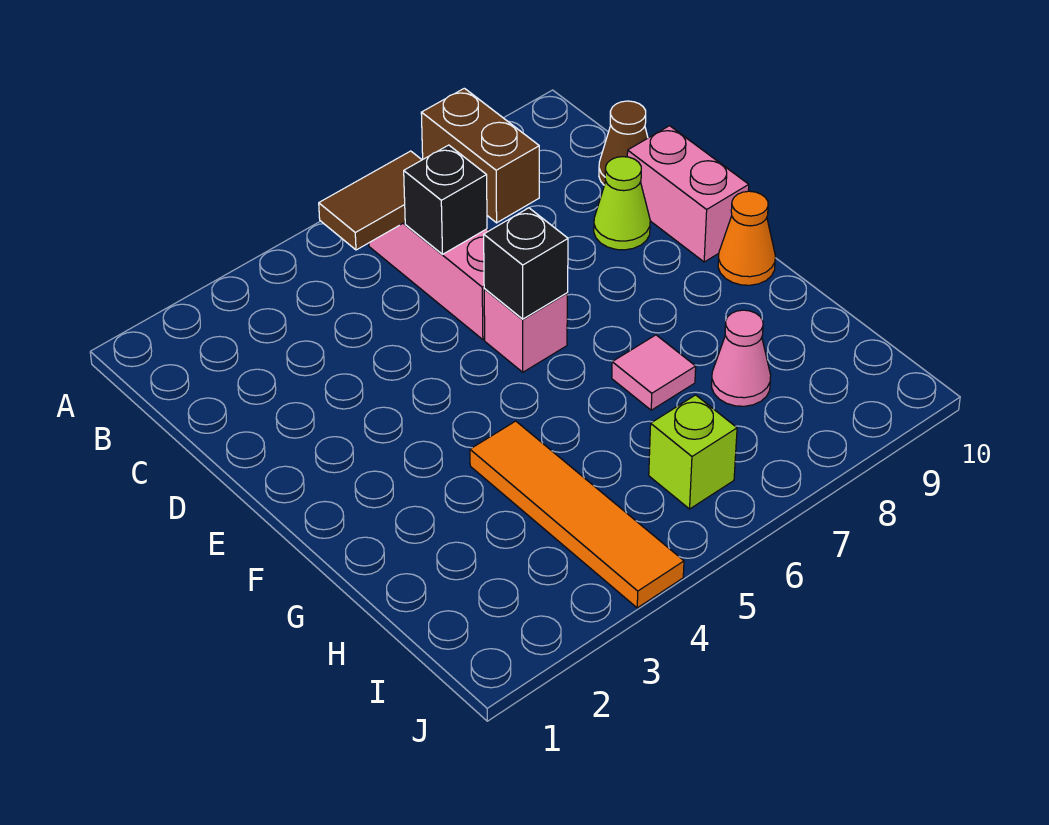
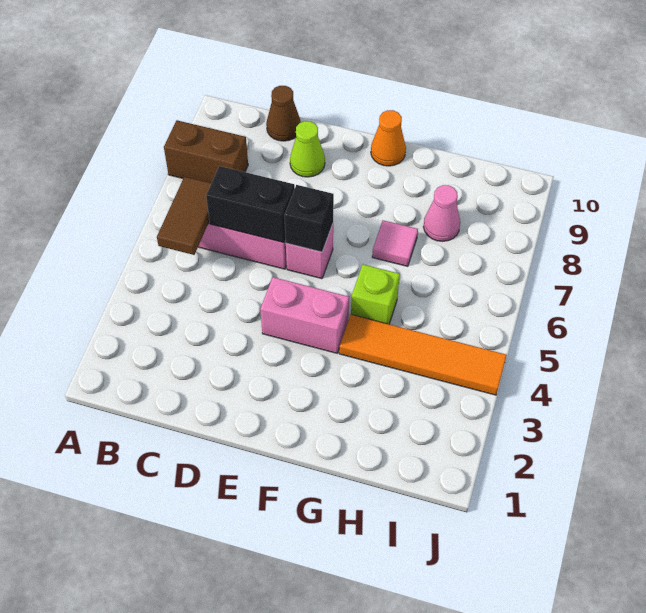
black 1x1 brick [404,145,487,254] -> black 1x2 brick [206,166,295,243]
pink 1x2 brick [627,126,749,262] -> pink 1x2 brick moved to [260,277,349,353]
lime 1x1 brick [649,395,737,509] -> lime 1x1 brick moved to [351,264,400,324]

